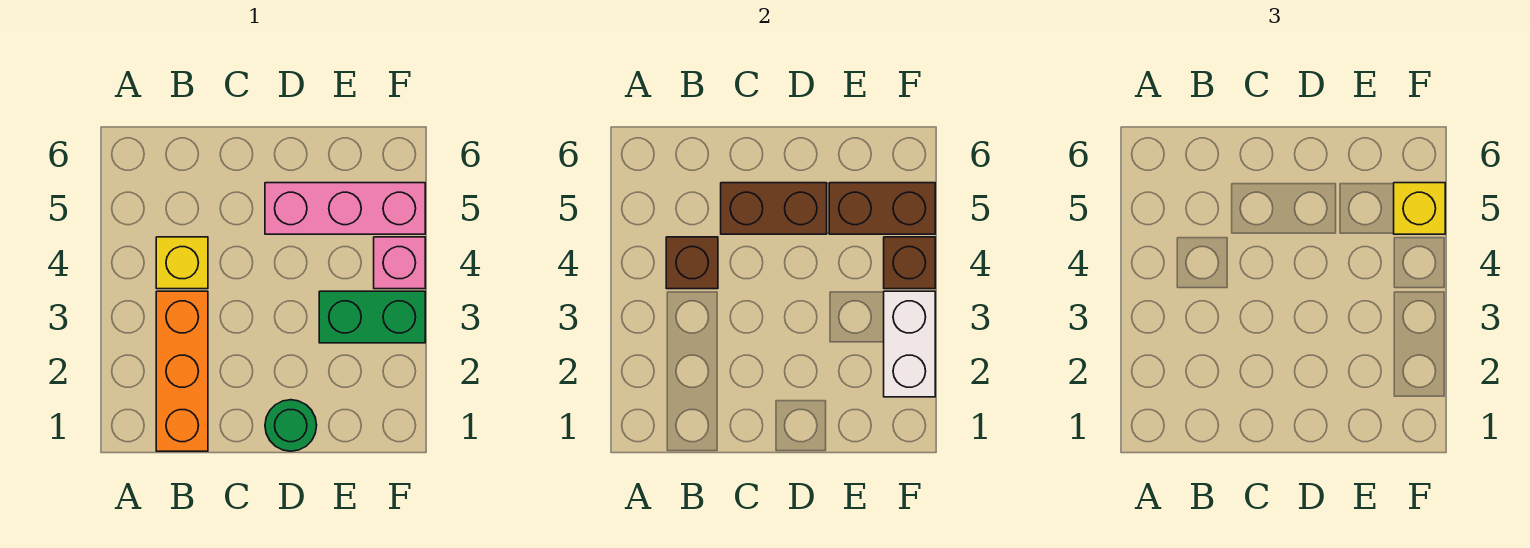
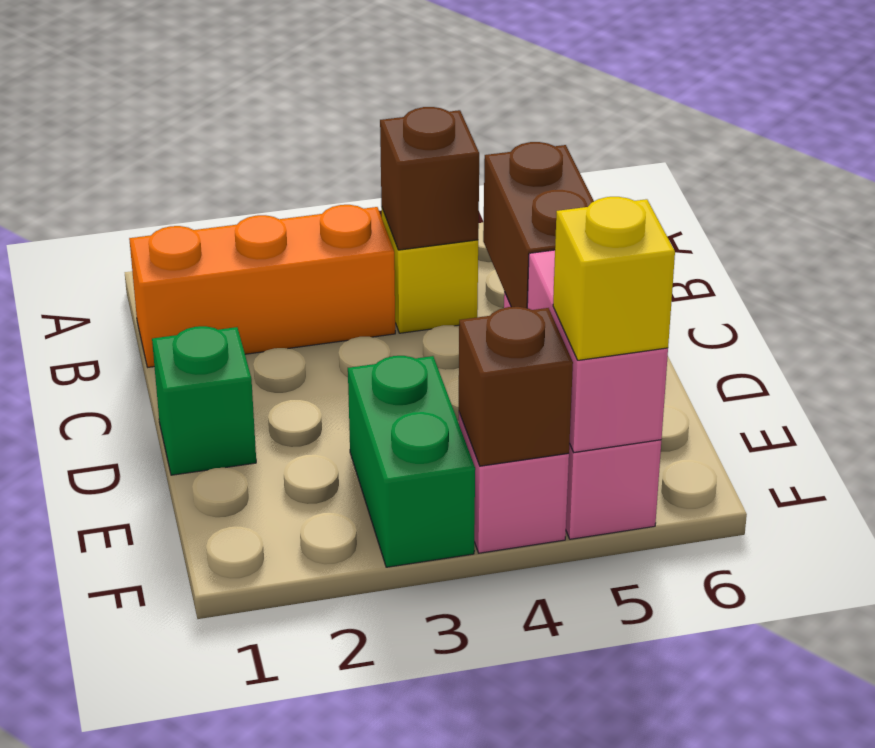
green 1x1 round brick [265,400,317,451] -> green 1x1 brick [152,326,256,475]
brown 1x2 brick [829,183,935,234] -> pink 1x2 brick [527,250,668,452]
white 1x2 brick [884,291,935,397] -> none

